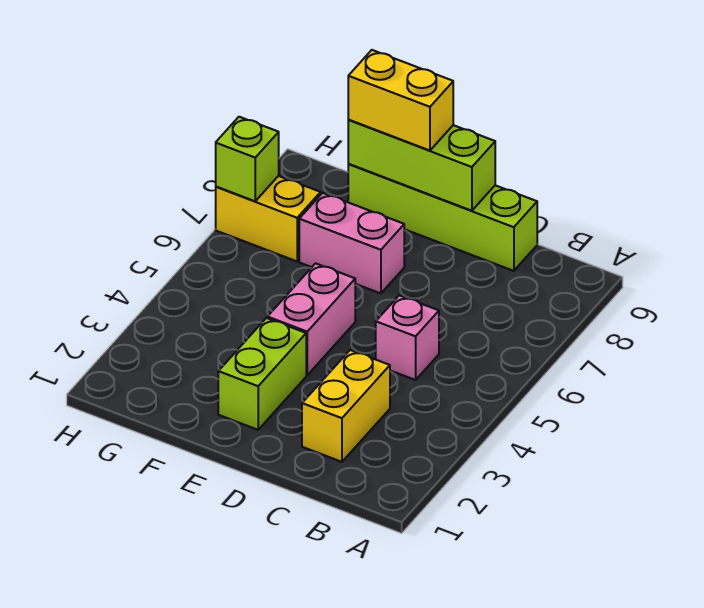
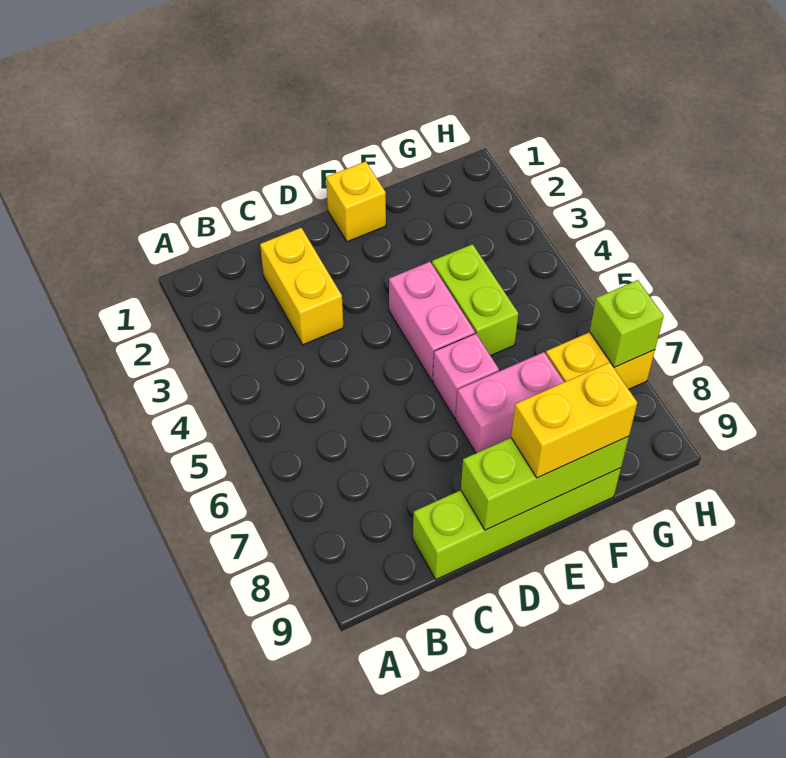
pink 1x1 brick [376,295,439,380] -> pink 1x1 brick moved to [433,334,499,418]
none -> yellow 1x1 brick [326,161,386,242]
lime 1x2 brick [218,318,306,430] -> lime 1x2 brick moved to [432,244,518,356]

